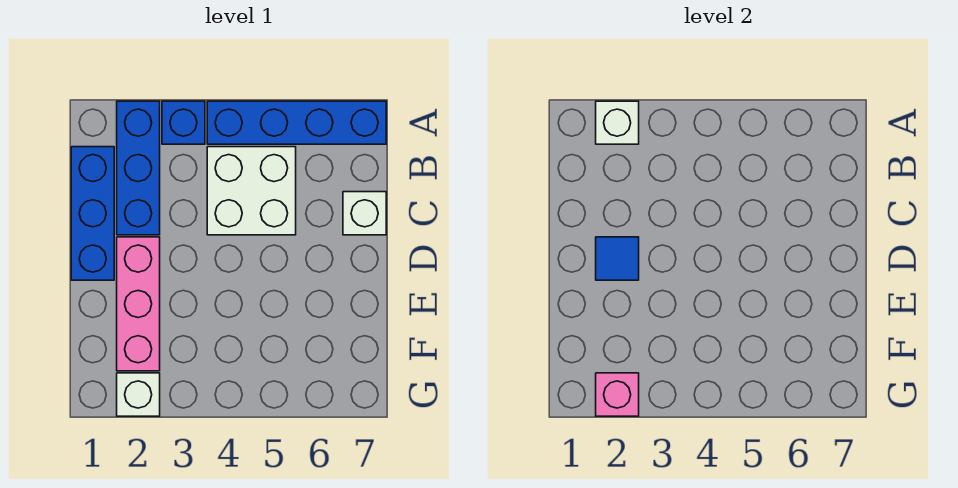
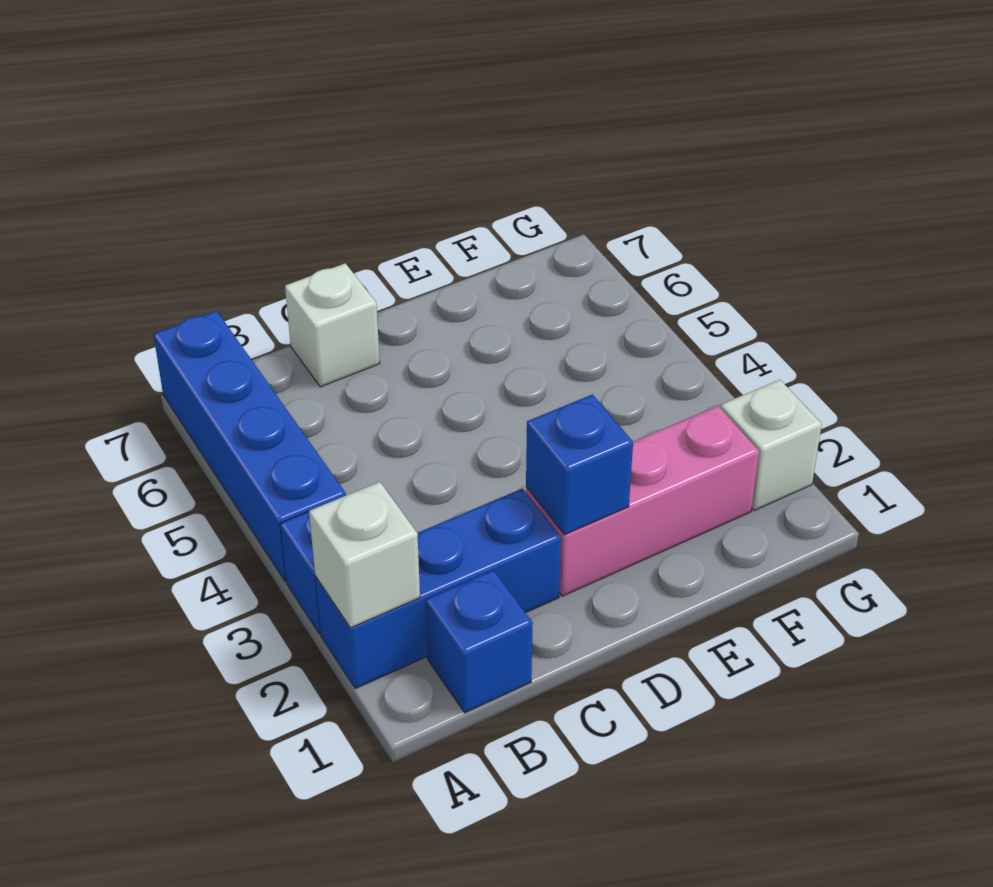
blue 1x3 brick [71,147,114,280] -> blue 1x1 brick [426,570,533,713]
white 2x2 brick [207,147,296,235] -> none
blue 1x1 tile [596,237,639,280] -> blue 1x1 brick [526,394,633,535]
pink 1x1 brick [596,373,639,416] -> none

